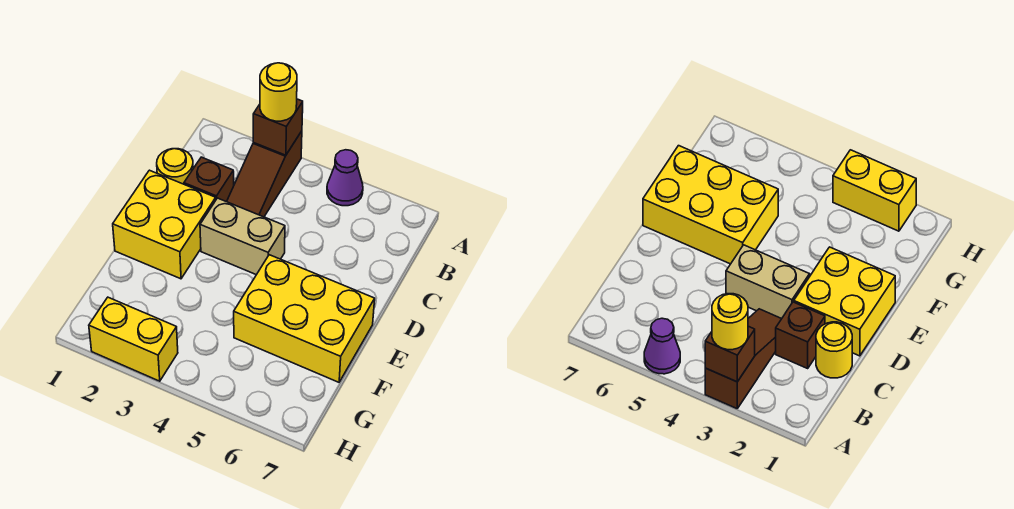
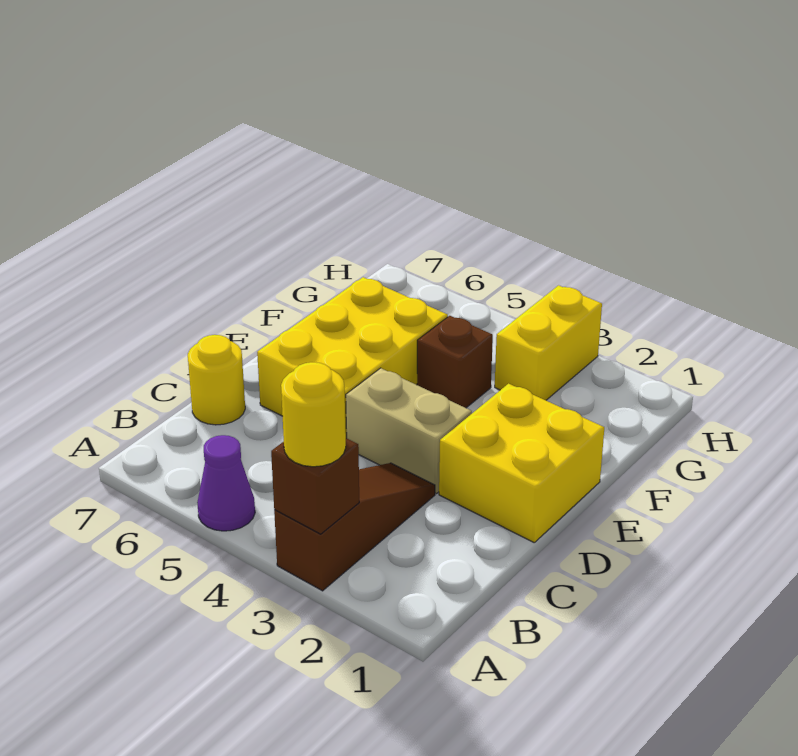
yellow 1x1 round brick [157,149,193,184] -> yellow 1x1 round brick moved to [188,335,245,425]
brown 1x1 brick [184,157,234,202] -> brown 1x1 brick moved to [417,316,493,408]
yellow 2x3 brick [234,255,375,382] -> yellow 2x3 brick turned to [257,277,448,438]
yellow 1x2 brick [89,297,178,381] -> yellow 1x2 brick turned to [495,285,602,400]

